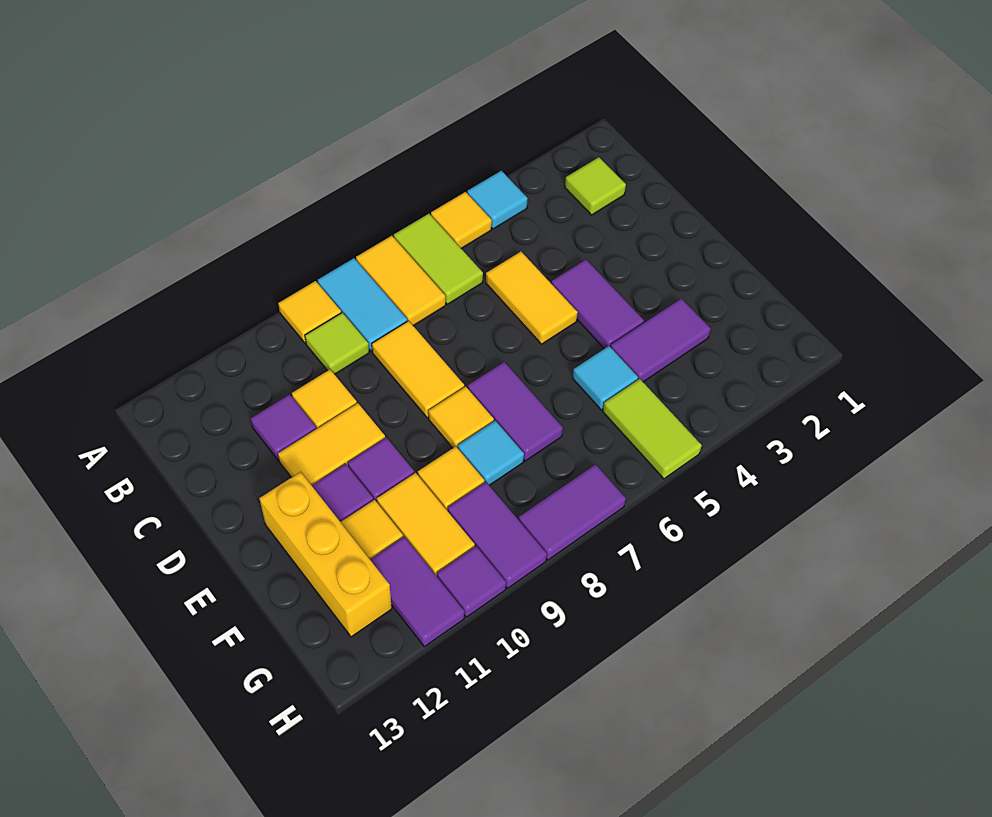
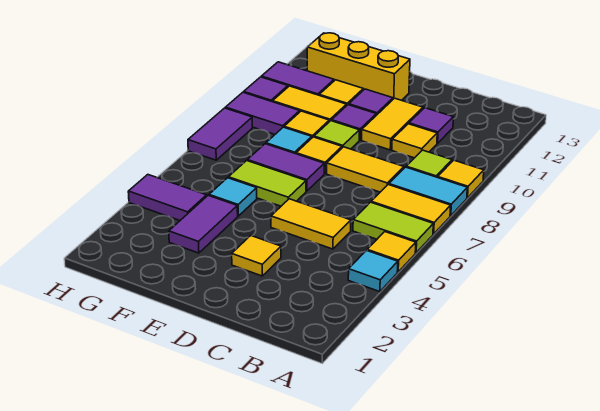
lime 1x1 tile [565,157,626,215] -> lime 1x1 tile moved to [314,121,359,149]
none -> yellow 1x1 tile [232,236,281,276]
purple 1x2 tile [551,259,644,349] -> purple 1x2 tile moved to [128,175,207,220]
lime 1x2 tile [603,379,702,479] -> lime 1x2 tile moved to [228,161,306,206]

